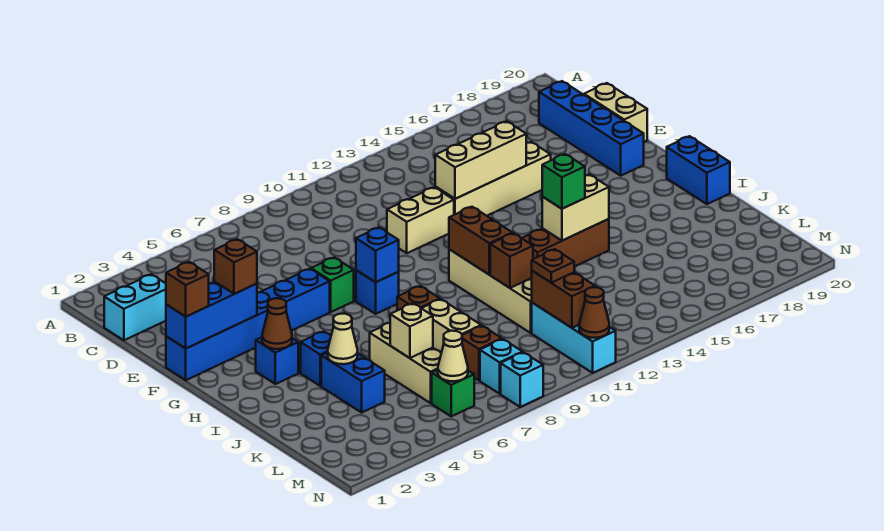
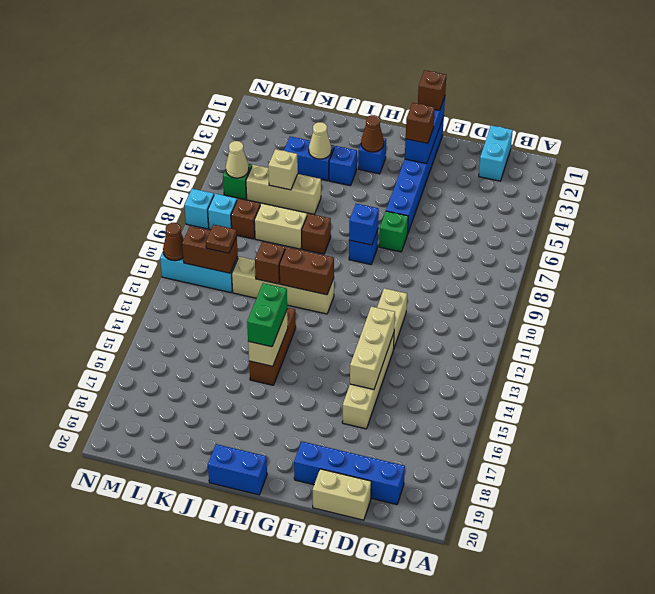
green 1x1 brick [542,154,585,209] -> green 1x2 brick [247,283,287,347]

